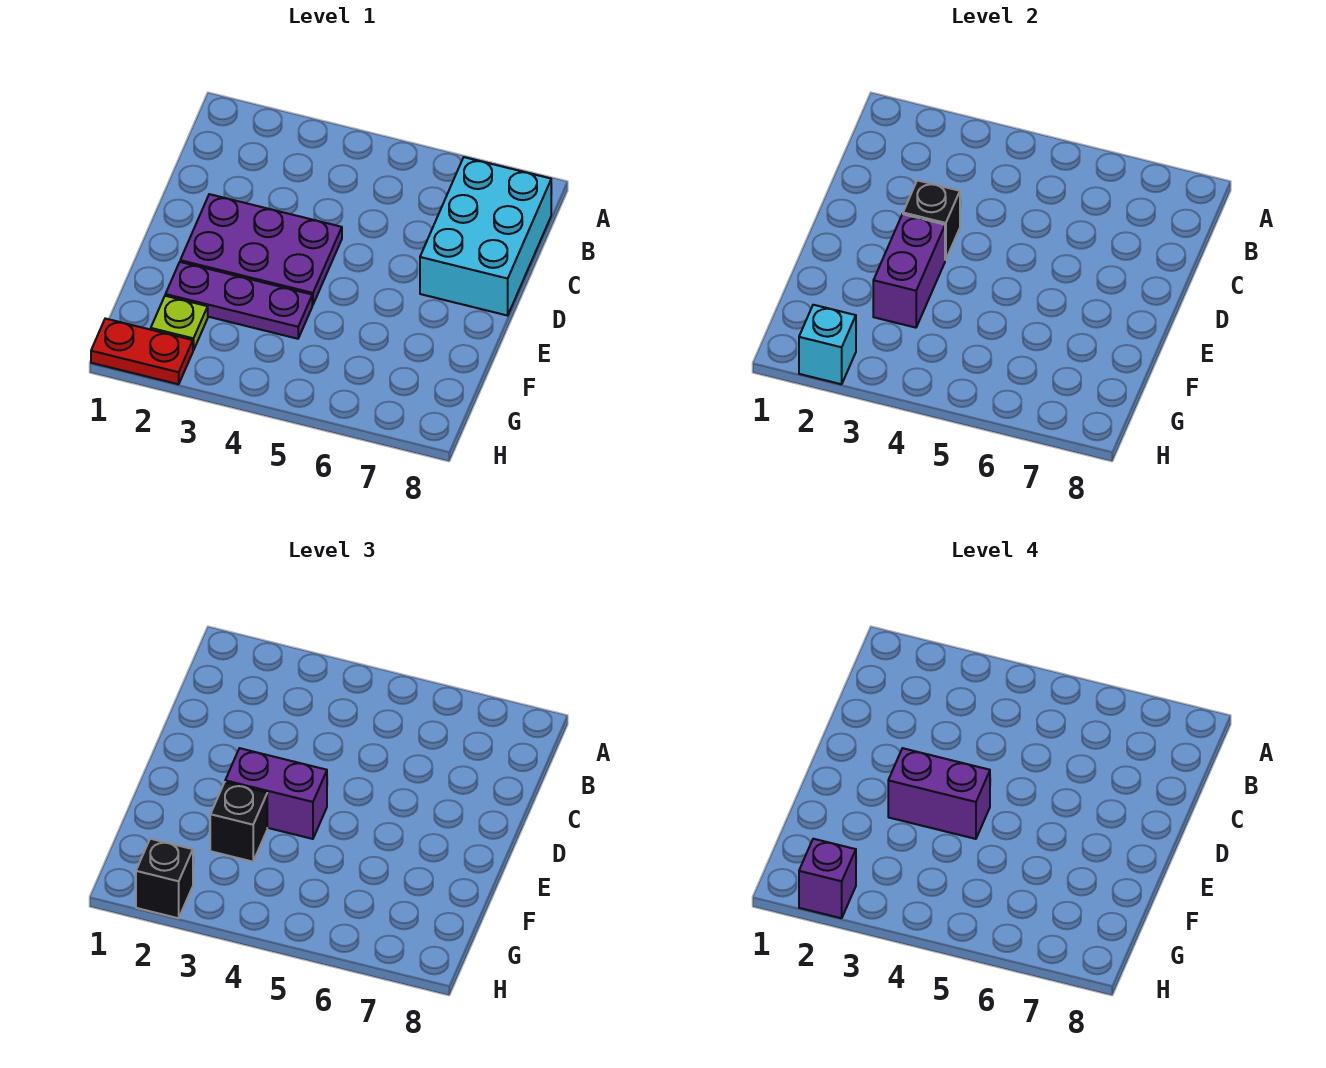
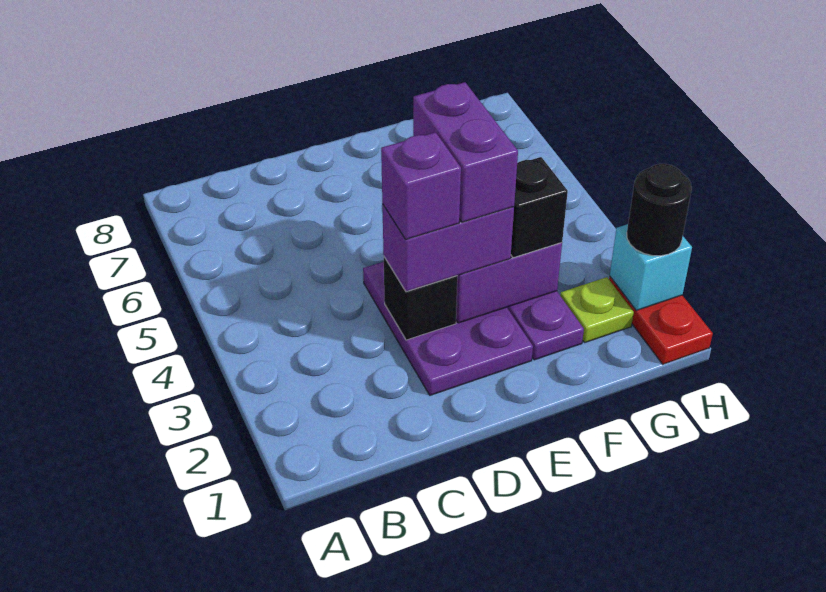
cyan 2x3 brick [420,157,551,316] -> none
purple 1x2 brick [225,748,327,839] -> purple 1x2 brick turned to [382,204,514,292]
black 1x1 brick [136,839,193,918] -> black 1x1 round brick [627,164,692,256]
purple 1x1 brick [799,839,856,918] -> purple 1x1 brick moved to [381,132,461,239]

